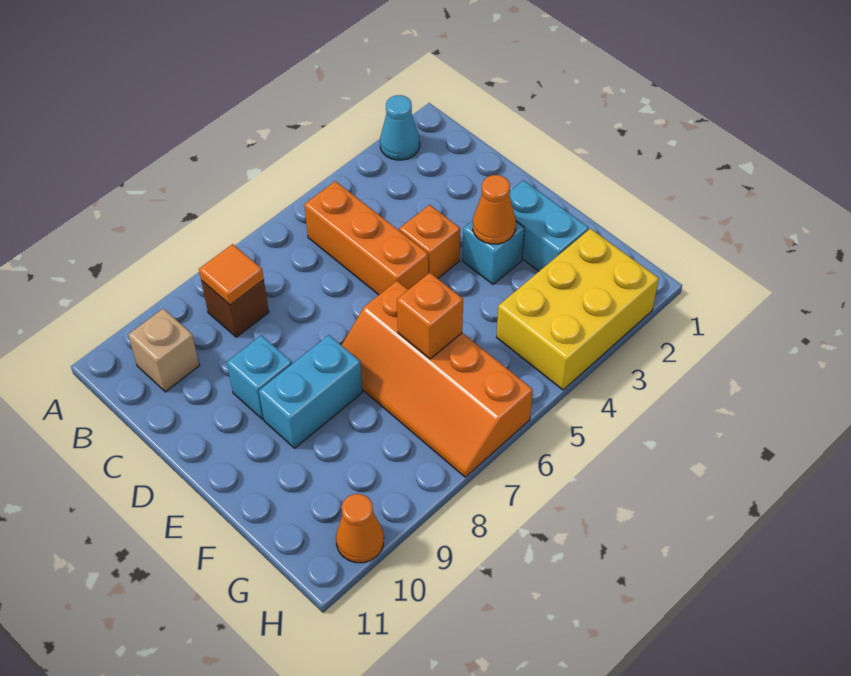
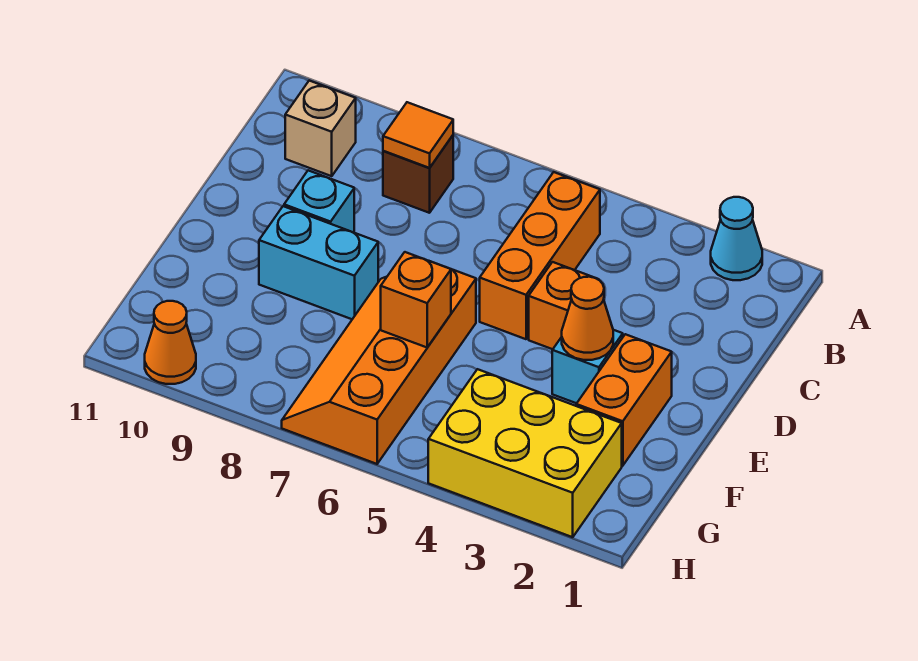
cyan 1x2 brick [509,180,589,271] -> orange 1x2 brick [576,334,672,466]

